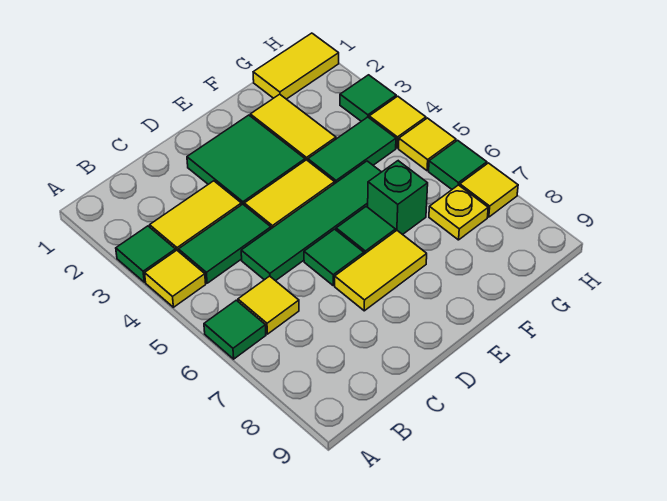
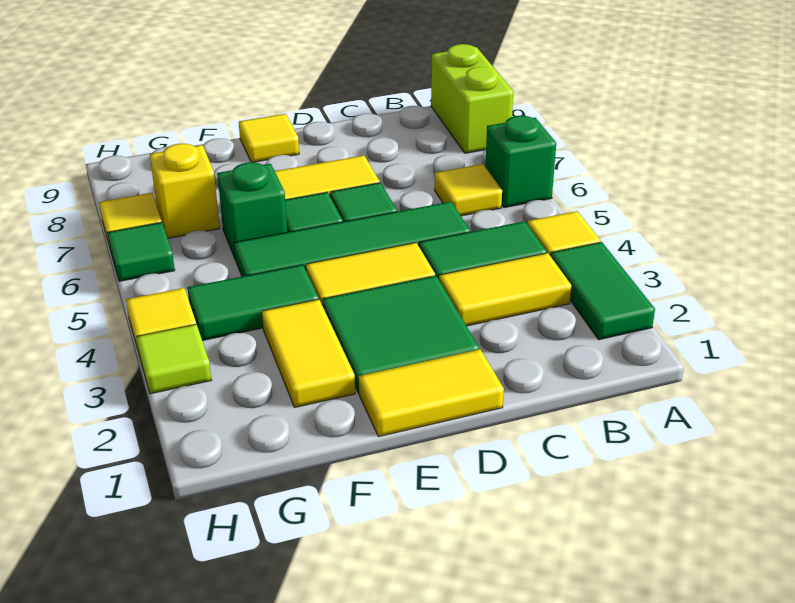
green 1x1 tile [116,226,176,282] -> green 1x2 tile [550,242,655,340]
green 1x1 tile [204,300,266,359] -> green 1x1 brick [485,116,556,208]
none -> lime 1x2 brick [431,44,514,153]
yellow 1x2 tile [253,33,339,99] -> yellow 1x2 tile moved to [359,349,504,437]
yellow 1x1 plate [429,185,488,240] -> yellow 1x1 brick [150,144,220,238]
green 1x1 tile [340,75,396,121] -> lime 1x1 tile [136,324,211,394]
yellow 1x1 tile [399,118,456,171] -> yellow 1x1 tile moved to [239,114,299,162]

